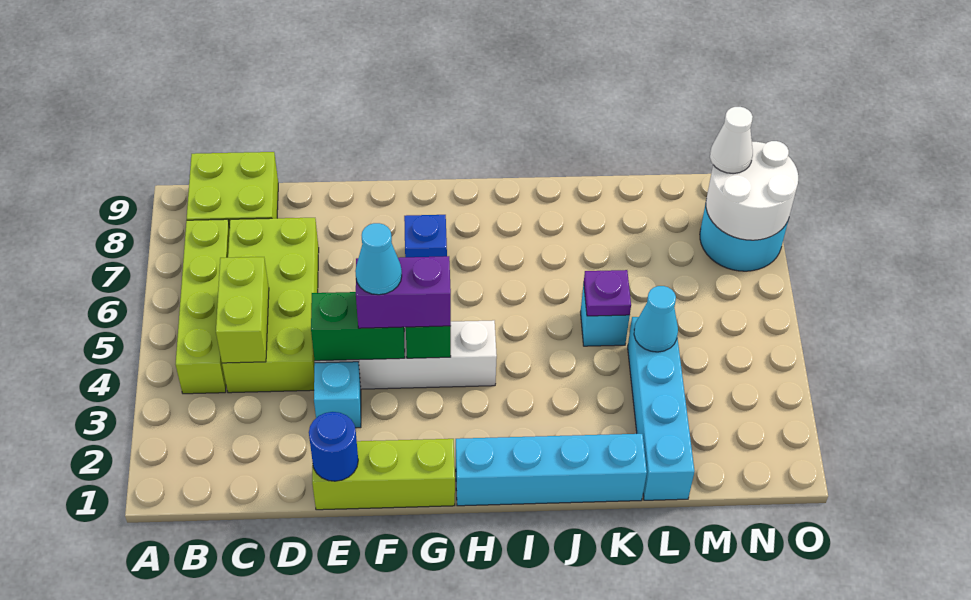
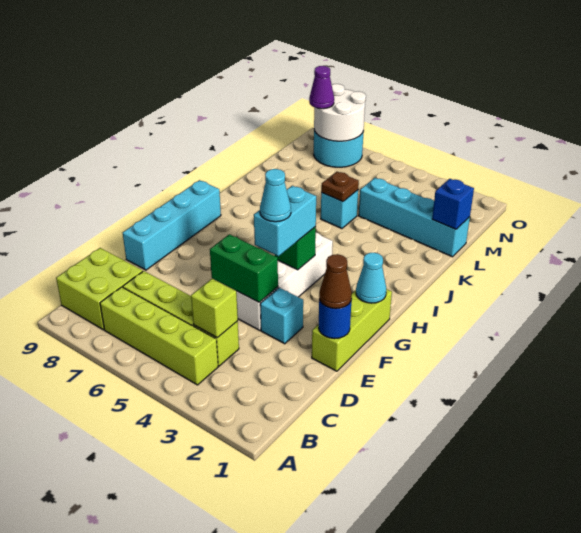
lime 2x4 brick [222,218,319,393] -> lime 1x4 brick [123,271,239,366]
lime 1x2 brick [216,257,269,363] -> lime 1x1 brick [191,279,238,338]
none -> brown 1x1 cone [319,254,352,309]
green 1x2 brick [311,292,405,361] -> green 1x2 brick turned to [210,234,278,302]
purple 1x2 brick [356,256,451,328] -> cyan 1x2 brick [254,186,316,256]
blue 1x1 brick [404,215,447,257] -> blue 1x1 brick moved to [432,179,474,229]
cyan 1x4 brick [456,434,647,506] -> cyan 1x4 brick moved to [123,180,221,270]
purple 1x1 plate [584,270,631,316] -> brown 1x1 plate [321,172,359,202]
cyan 1x1 cone [634,286,678,352] -> cyan 1x1 cone moved to [356,253,386,303]
white 1x1 cone [710,107,753,174] -> purple 1x1 cone [309,66,334,109]

